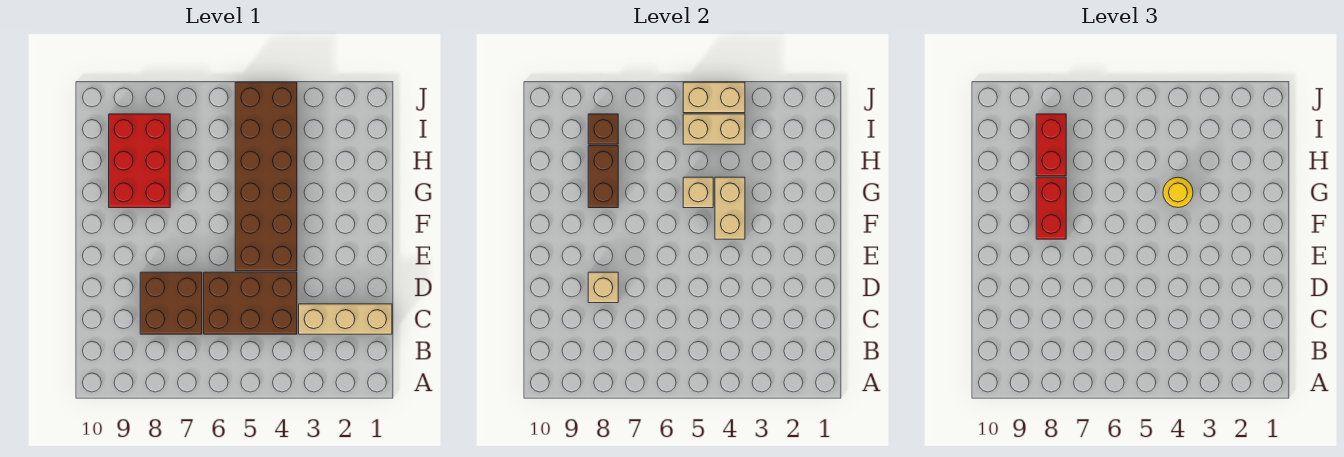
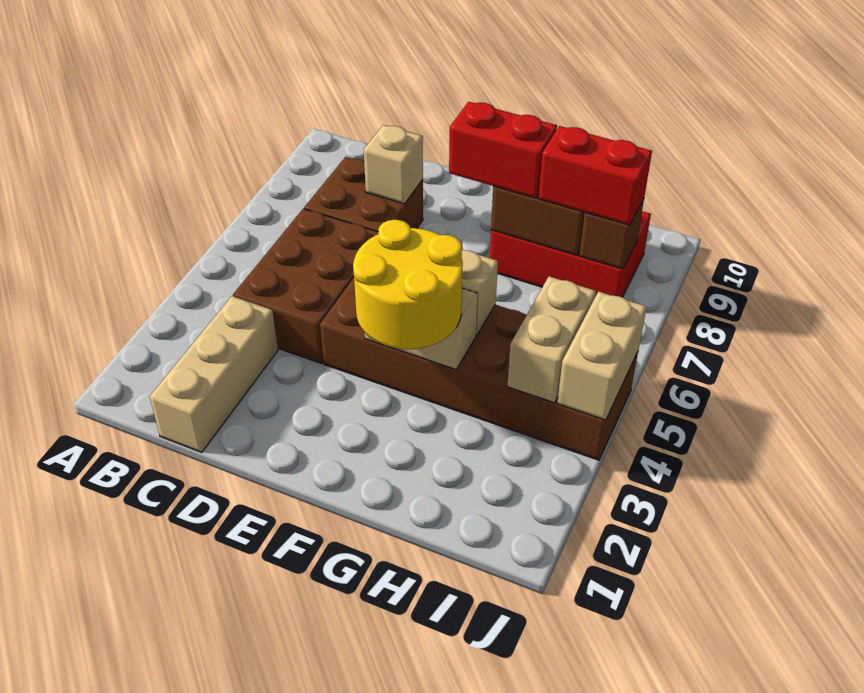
yellow 1x1 round brick [1163,177,1193,207] -> yellow 2x2 round brick [353,220,463,349]

